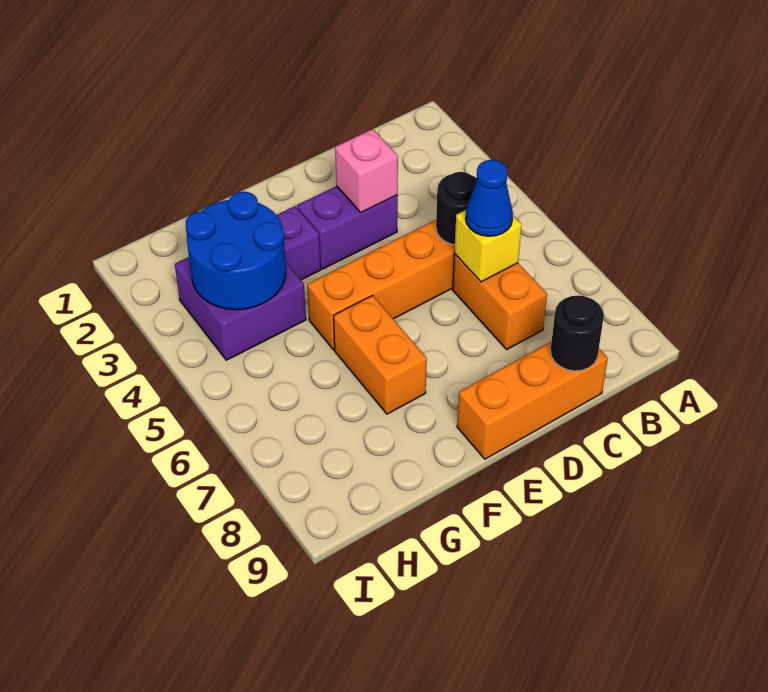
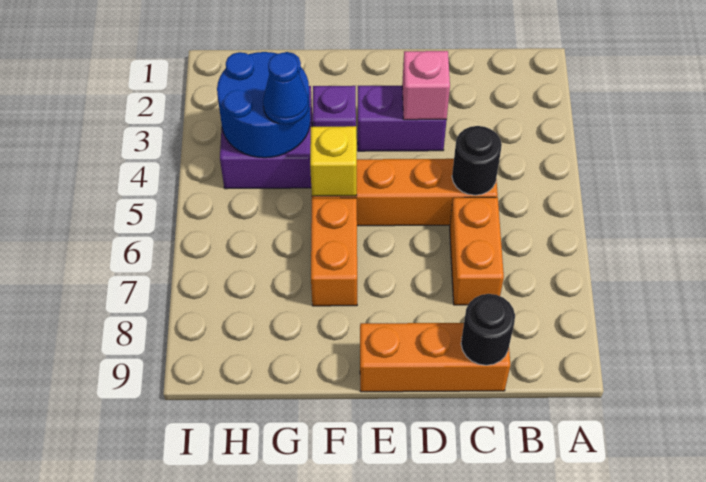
yellow 1x1 brick [454,210,522,282] -> yellow 1x1 brick moved to [310,126,357,196]
blue 1x1 cone [465,160,513,236] -> blue 1x1 cone moved to [263,53,309,125]

